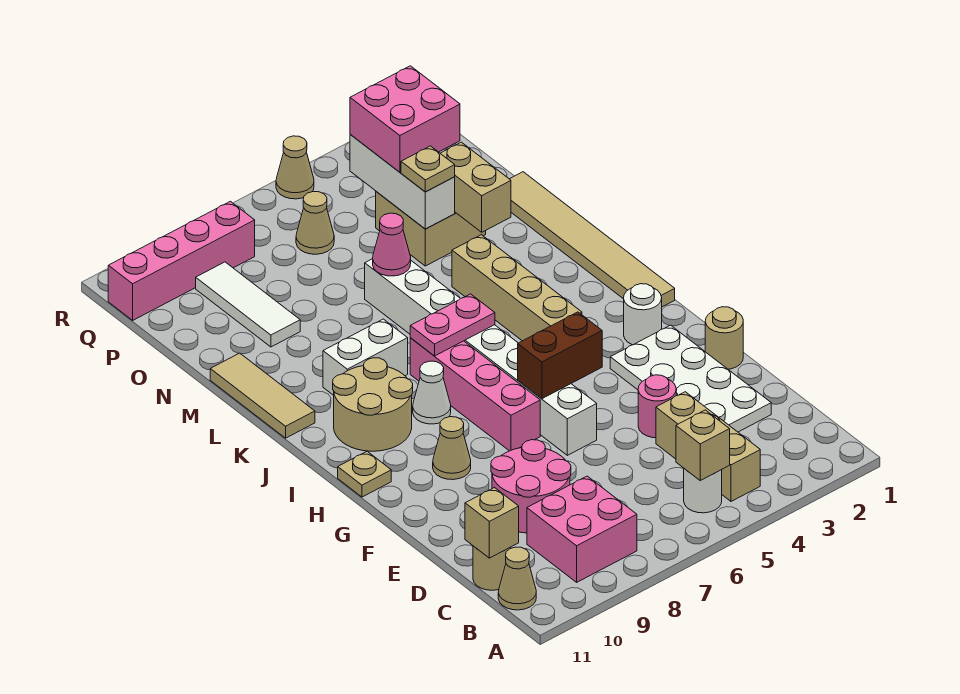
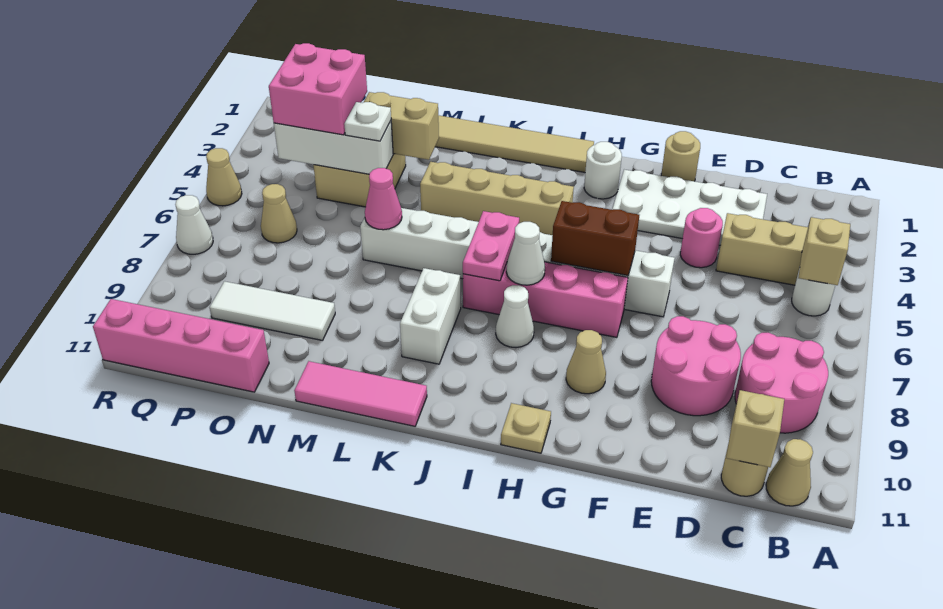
pink 2x2 brick [527,476,637,582] -> pink 2x2 round brick [735,333,828,433]
brown 1x2 brick [518,312,602,399] -> brown 1x2 brick turned to [551,201,639,276]
none -> white 1x1 cone [506,222,545,285]
tan 2x2 round brick [333,358,413,451] -> none
tan 1x3 tile [210,353,315,438] -> pink 1x3 tile [294,361,427,426]
tan 1x1 plate [401,146,455,192] -> white 1x1 plate [344,102,391,141]
pink 1x4 brick [108,201,255,320] -> pink 1x4 brick turned to [93,299,269,392]
none -> white 1x1 cone [175,195,213,254]

